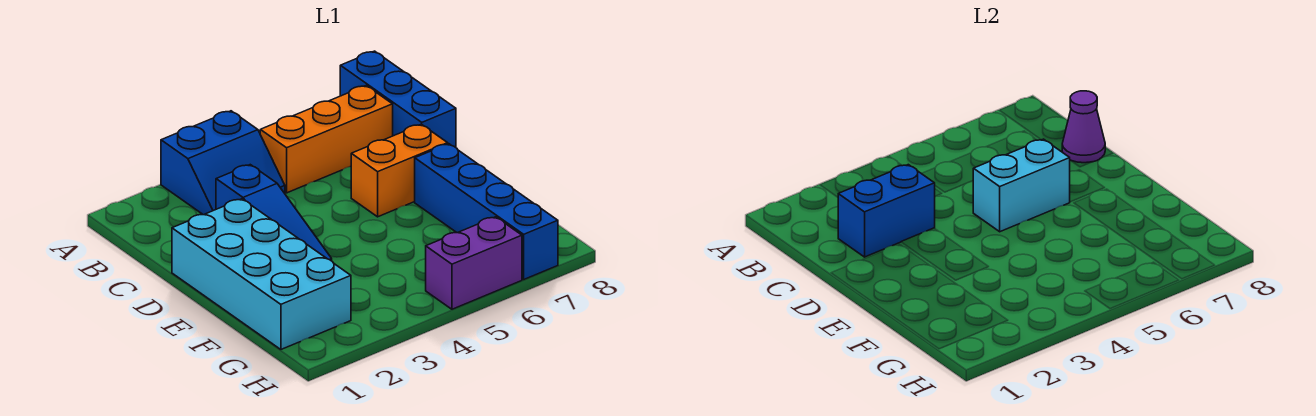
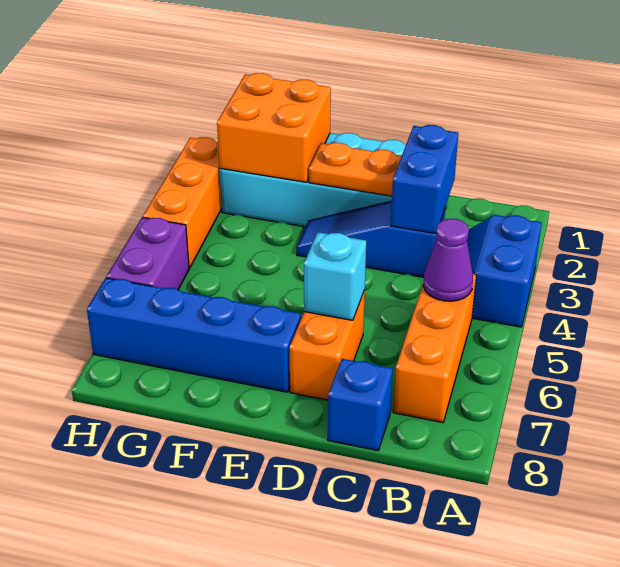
blue 1x3 brick [340,51,456,147] -> blue 1x1 brick [328,359,393,451]
purple 1x1 cone [1062,91,1105,163] -> purple 1x1 cone moved to [423,219,473,301]
none -> orange 1x2 plate [309,143,402,196]
cyan 1x2 brick [973,139,1070,232] -> cyan 1x1 brick [304,232,366,320]
none -> orange 2x2 brick [217,73,331,182]
none -> orange 1x3 brick [143,137,222,268]

